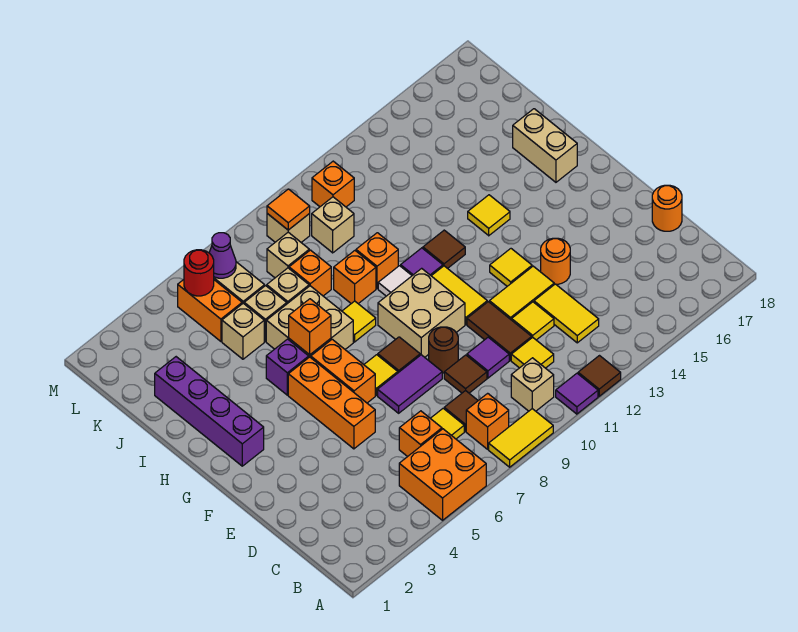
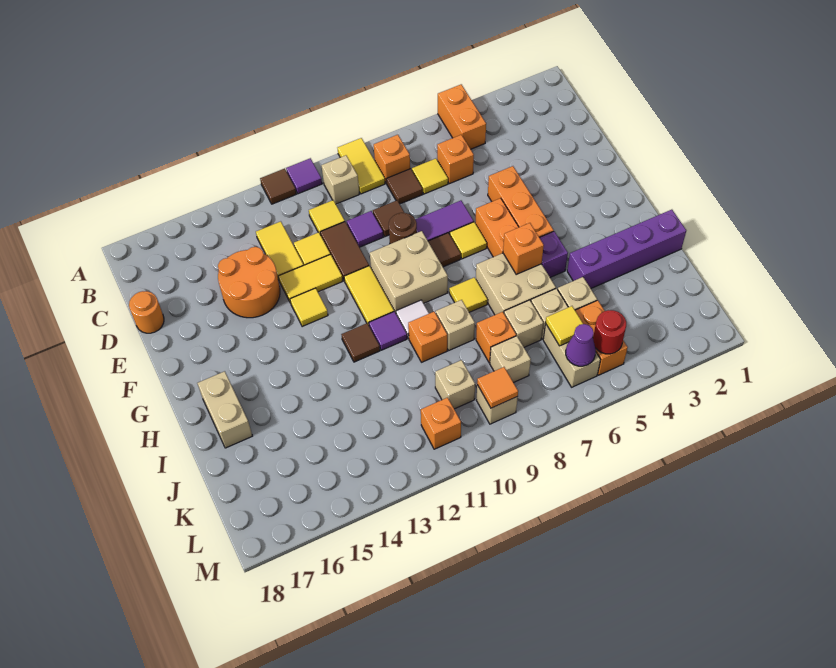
orange 2x2 brick [399,429,486,520] -> orange 1x2 brick [438,84,486,149]
yellow 1x2 tile [489,409,553,467] -> yellow 1x2 tile turned to [338,138,385,194]
orange 1x1 round brick [541,238,570,284] -> orange 2x2 round brick [218,247,280,318]
purple 1x4 brick [155,357,264,466] -> purple 1x4 brick turned to [567,210,686,288]
yellow 1x1 tile [468,195,510,236] -> yellow 1x1 tile moved to [546,306,583,346]
orange 1x1 brick [334,251,376,304] -> tan 1x1 brick [436,300,475,350]

